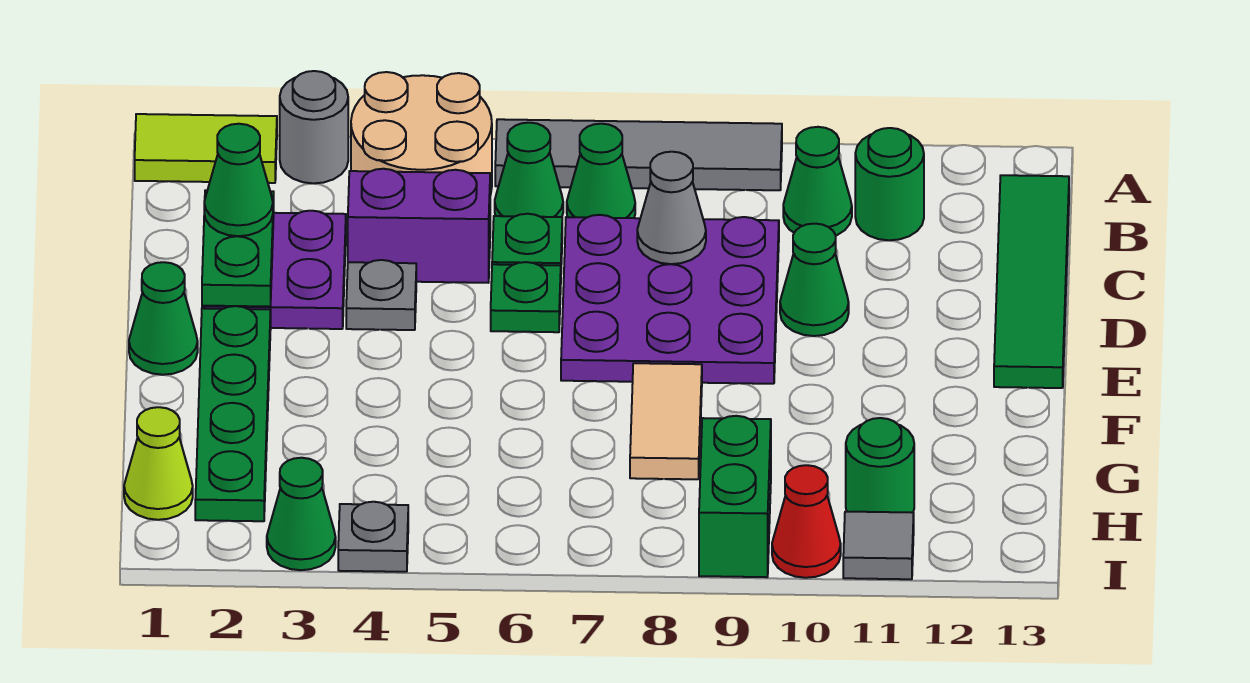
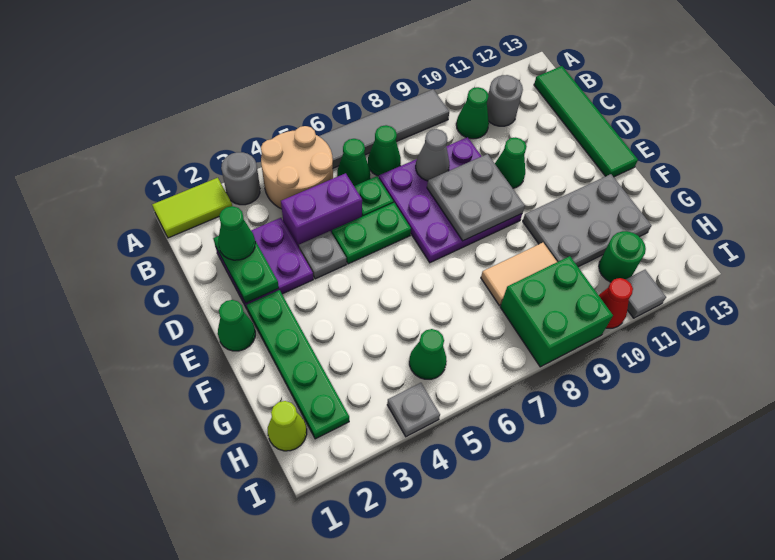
green 1x1 round brick [855,128,924,240] -> grey 1x1 round brick [487,75,523,126]
green 1x1 plate [491,262,561,332] -> green 1x2 plate [332,203,411,264]
none -> grey 2x2 plate [427,154,525,241]
tan 1x2 tile [630,363,702,479] -> tan 1x2 tile turned to [481,243,557,305]
none -> grey 2x3 plate [523,174,651,267]
green 1x2 brick [699,416,771,577] -> green 2x2 brick [500,256,613,367]
green 1x1 cone [267,458,336,570] -> green 1x1 cone moved to [409,329,447,379]

